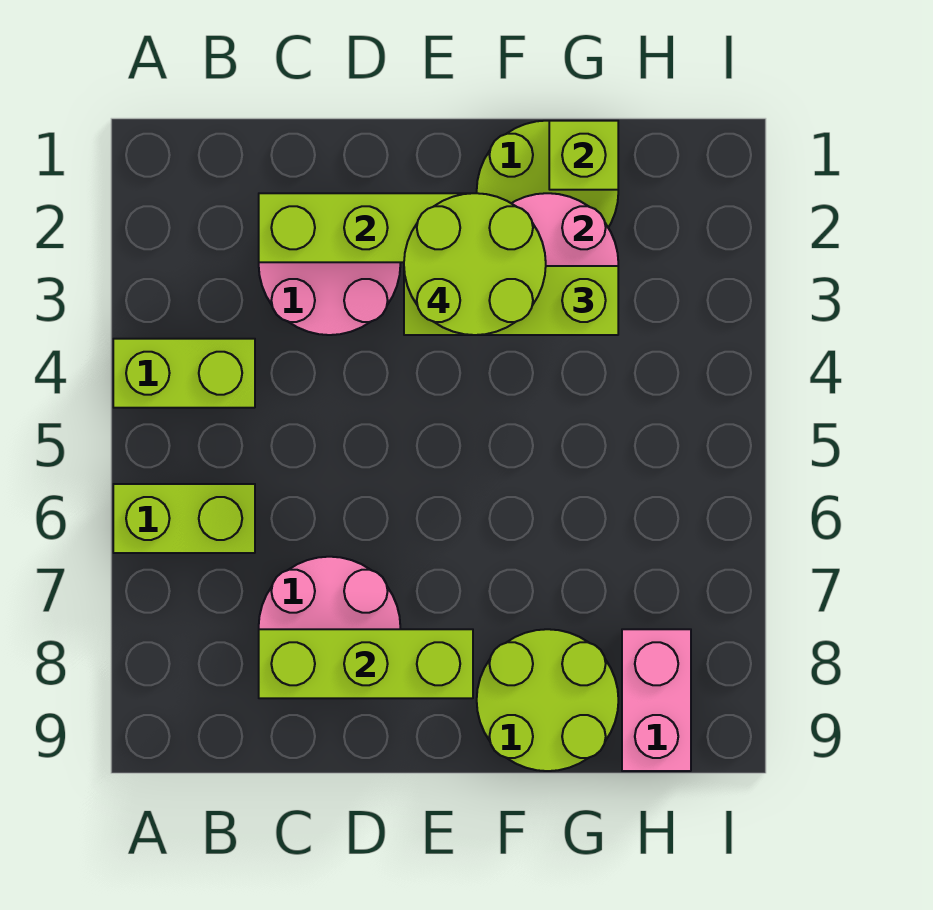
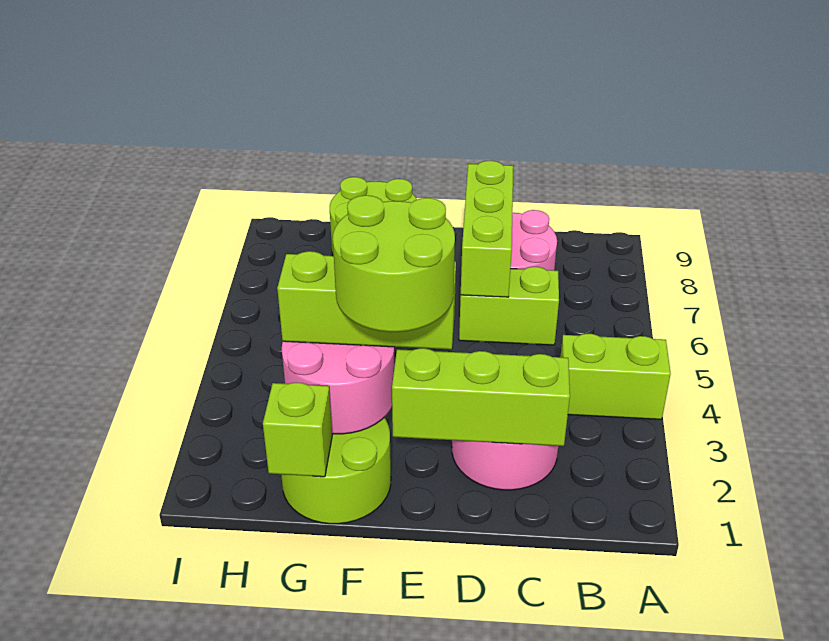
lime 1x2 brick [113,484,255,553] -> lime 1x2 brick moved to [459,267,559,345]
lime 1x3 brick [259,629,473,698] -> lime 1x3 brick turned to [461,161,513,297]
pink 1x2 brick [622,629,691,771] -> none

